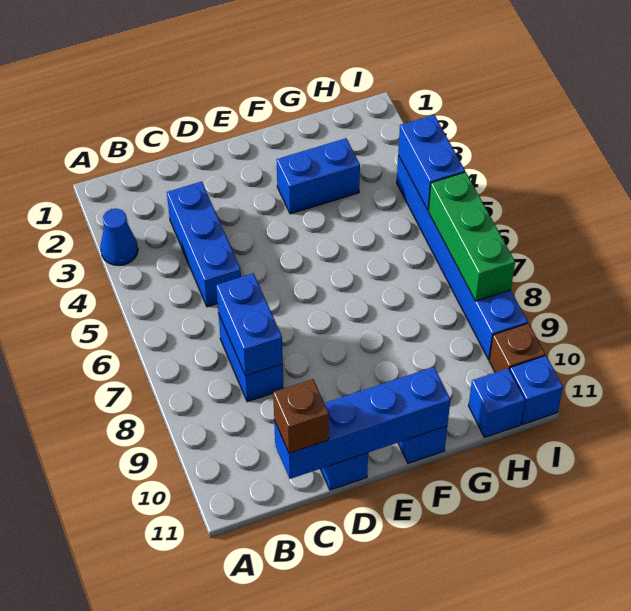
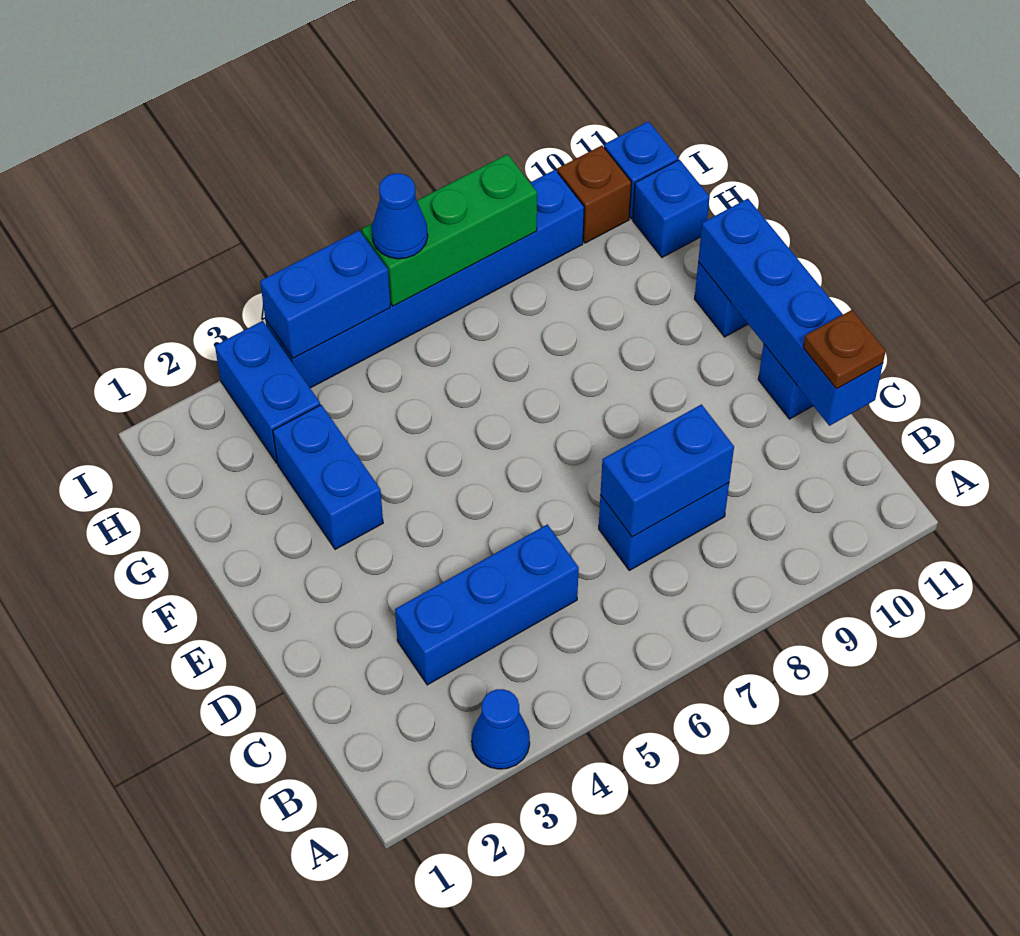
brown 1x1 brick [273,379,329,453] -> brown 1x1 plate [803,310,886,389]
none -> blue 1x2 brick [215,321,320,463]
none -> blue 1x1 cone [372,173,428,259]

